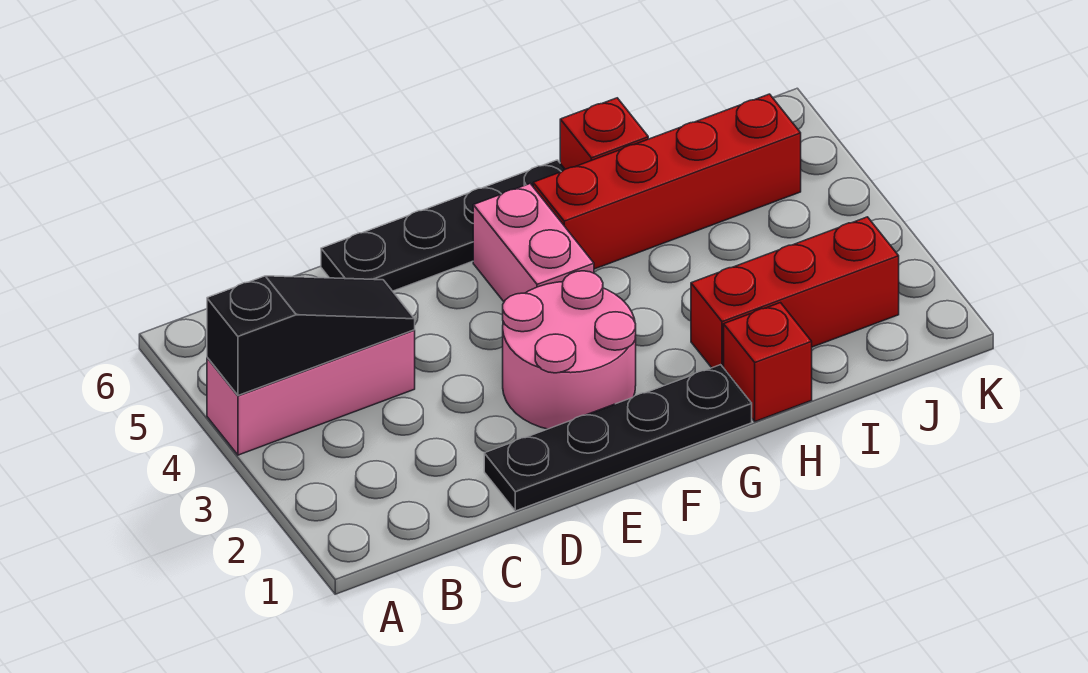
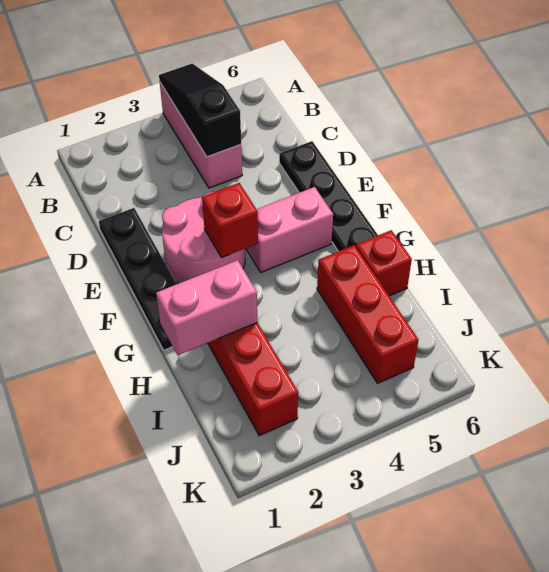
black 1x3 slope [207,276,415,395] -> black 1x3 slope turned to [159,64,241,157]
red 1x4 brick [533,94,801,269] -> red 1x3 brick [317,245,418,383]
red 1x1 brick [724,303,812,421] -> red 1x1 brick moved to [202,183,258,258]
none -> pink 1x2 brick [156,260,257,355]

